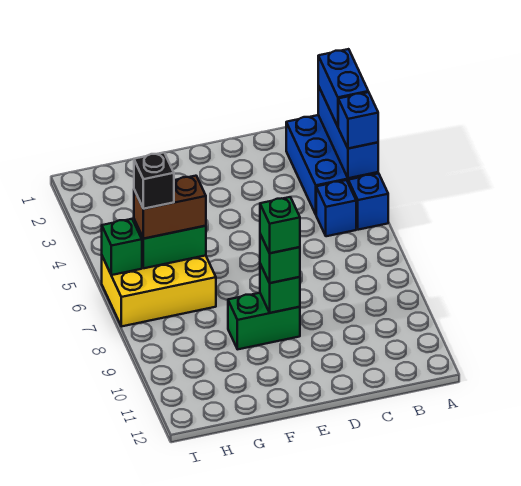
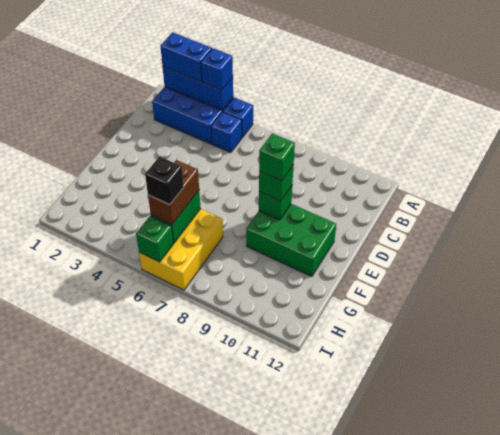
green 1x2 brick [228,293,300,349] -> green 2x3 brick [246,204,336,276]

